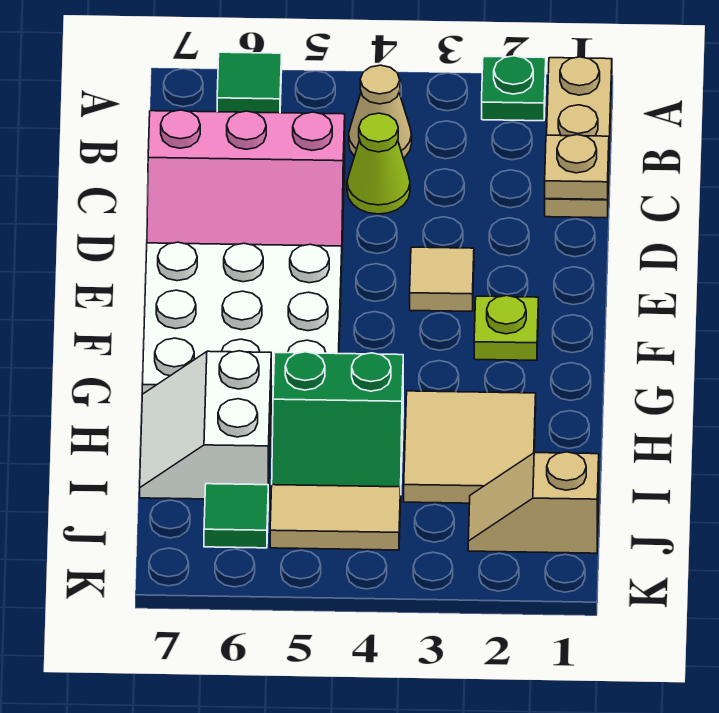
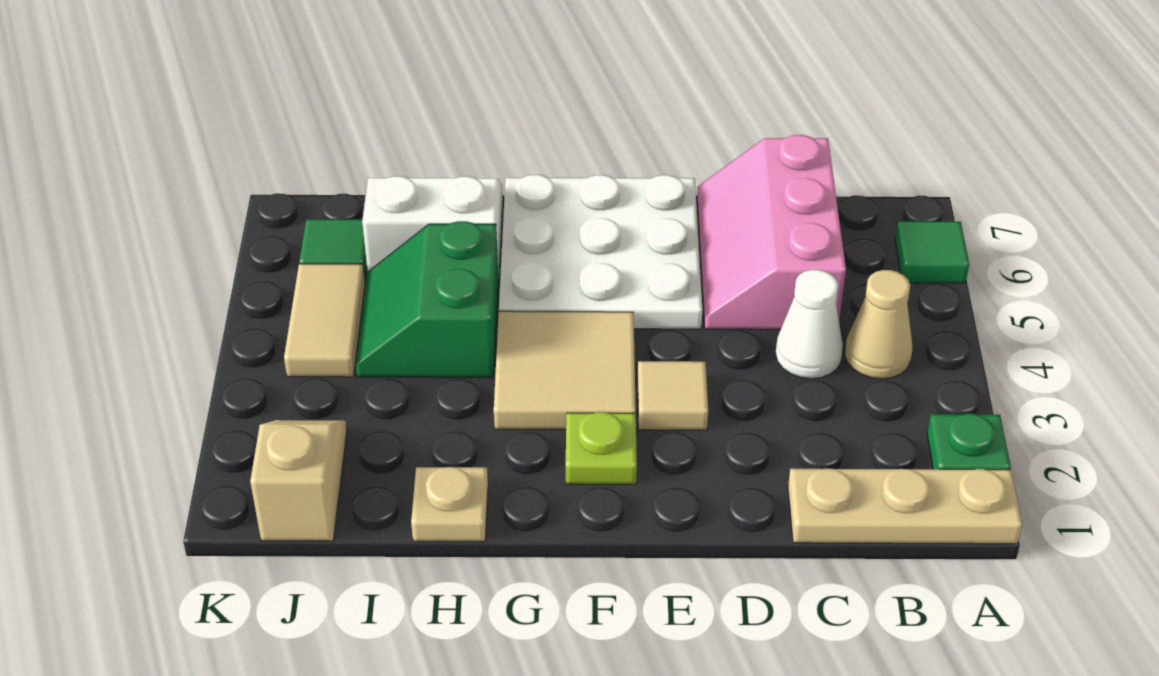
tan 1x1 plate [545,135,609,200] -> tan 1x1 plate moved to [411,467,488,541]
lime 1x1 cone [347,113,410,214] -> white 1x1 cone [775,270,843,379]
tan 2x2 tile [404,391,536,503] -> tan 2x2 tile moved to [494,311,636,429]

